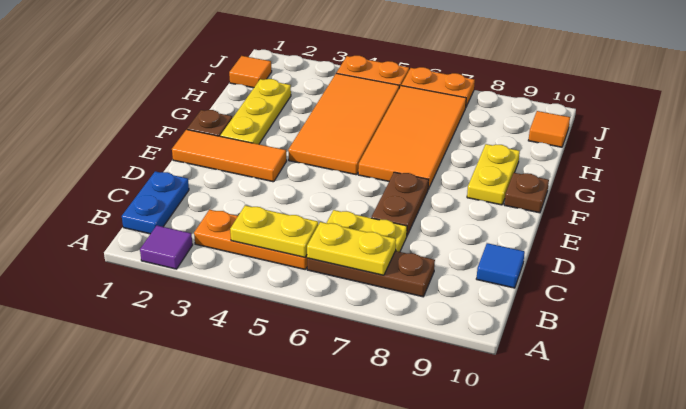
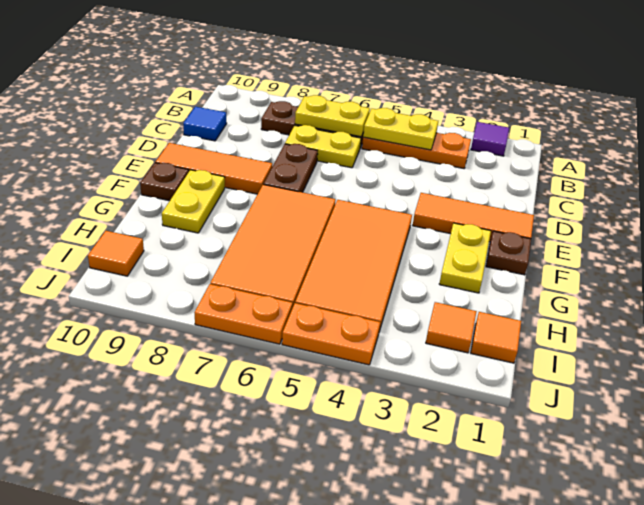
blue 1x2 plate [122,171,189,234] -> none
none -> orange 1x3 tile [155,143,272,194]
yellow 1x3 plate [220,79,291,144] -> yellow 1x2 plate [439,223,491,293]
none -> orange 1x1 tile [426,302,477,353]

